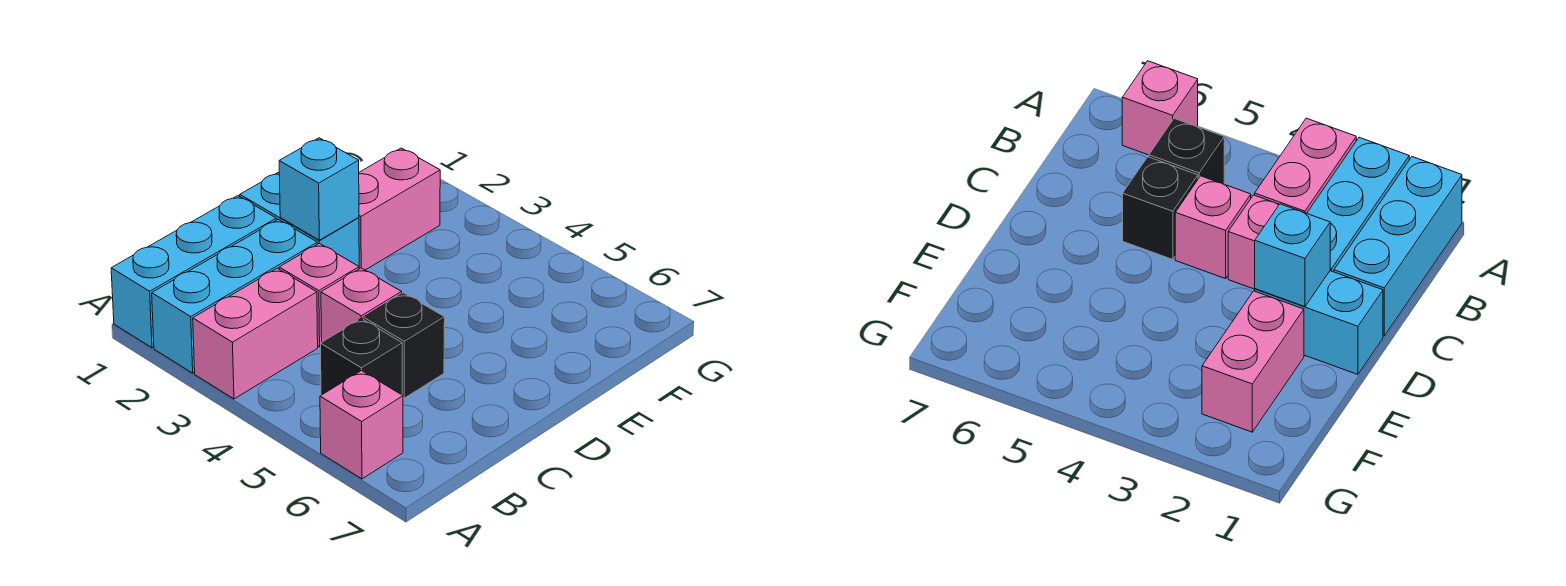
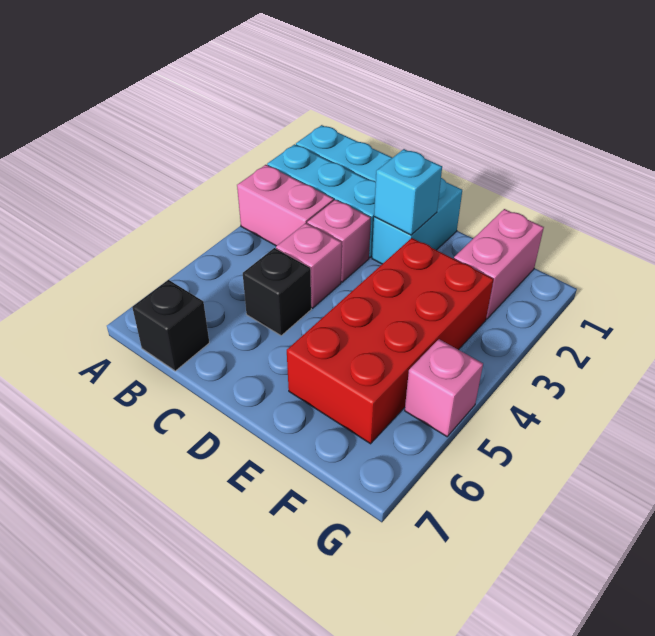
pink 1x1 brick [320,370,403,479] -> pink 1x1 brick moved to [405,339,483,437]
black 1x1 brick [320,318,402,395] -> black 1x1 brick moved to [132,280,209,371]
pink 1x2 brick [359,148,440,270] -> pink 1x2 brick turned to [454,209,544,319]
none -> red 2x4 brick [287,238,494,444]

